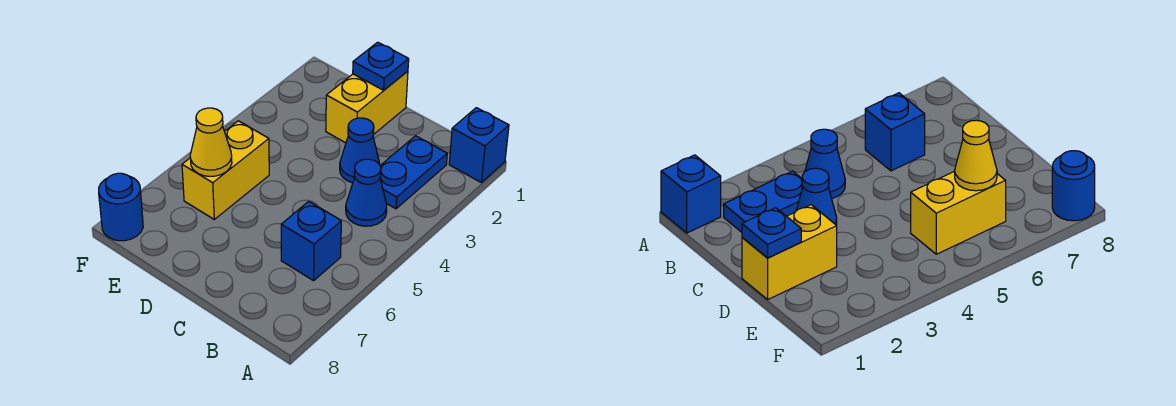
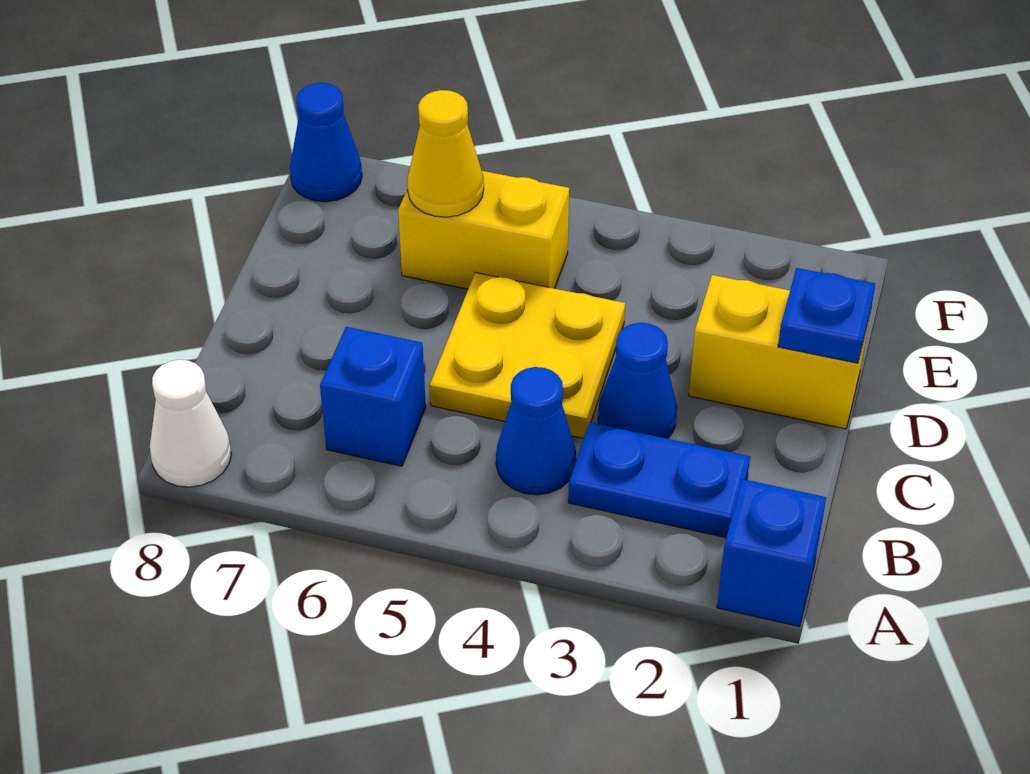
none -> white 1x1 cone [150,360,231,487]
none -> yellow 2x2 plate [430,273,625,439]
blue 1x1 round brick [99,173,143,241] -> blue 1x1 cone [290,83,362,202]

